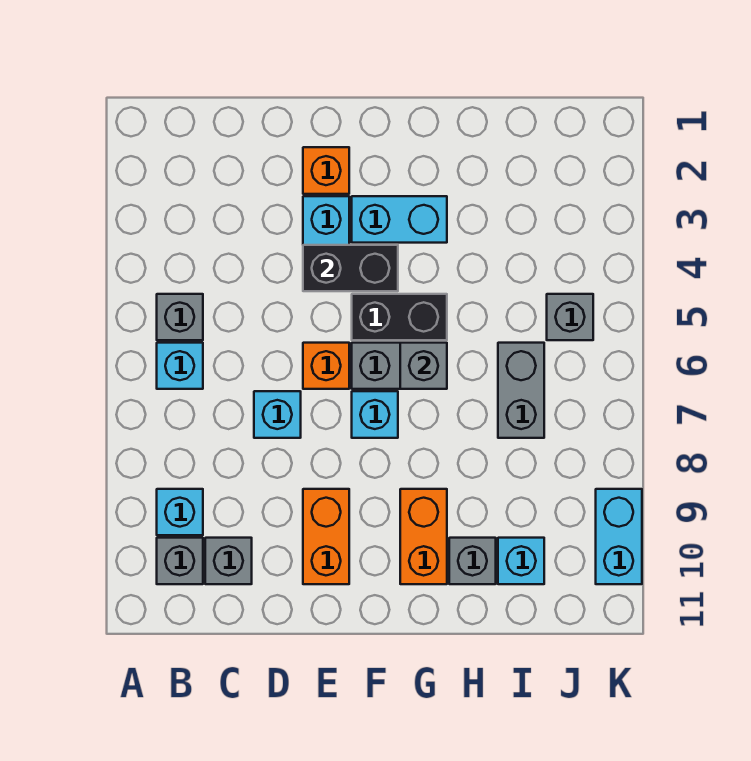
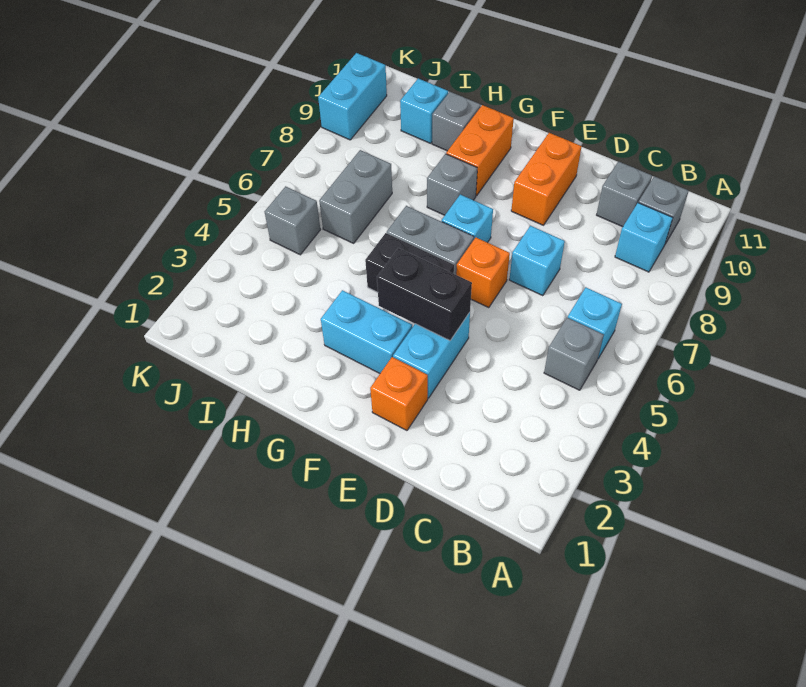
grey 1x1 brick [400,343,447,389] -> grey 1x1 brick moved to [427,154,477,215]

